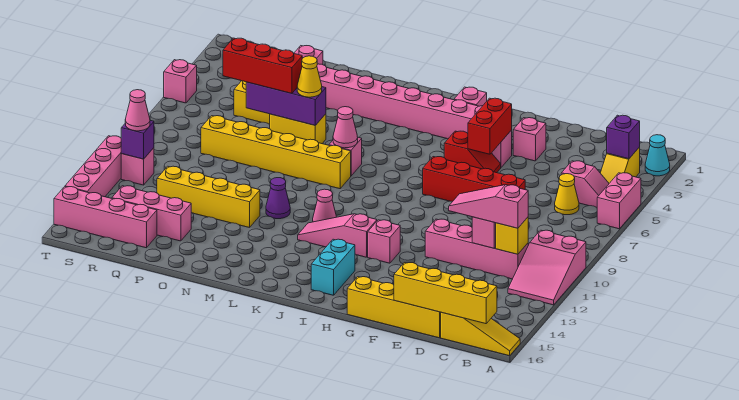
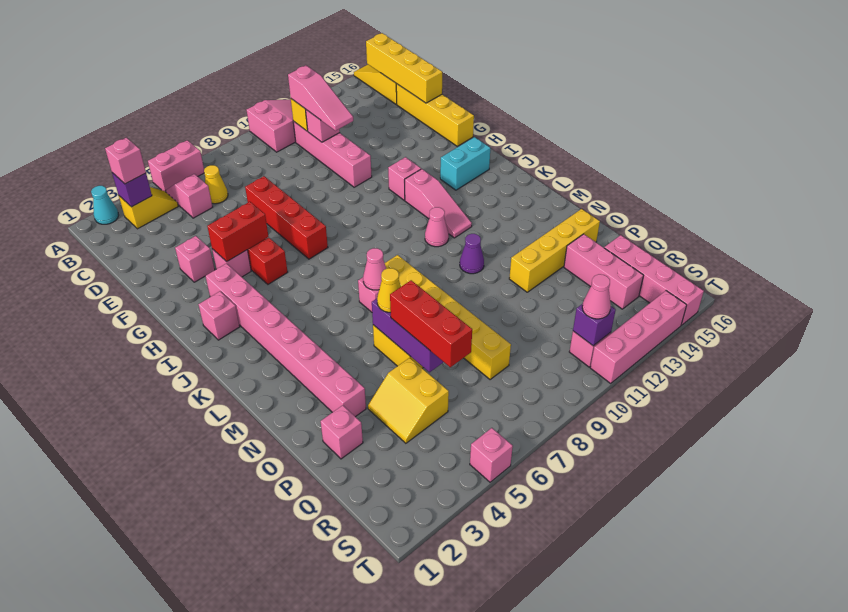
none -> pink 1x1 brick [105,138,146,184]
yellow 1x4 brick [157,166,260,228] -> yellow 1x4 brick turned to [509,209,600,292]

